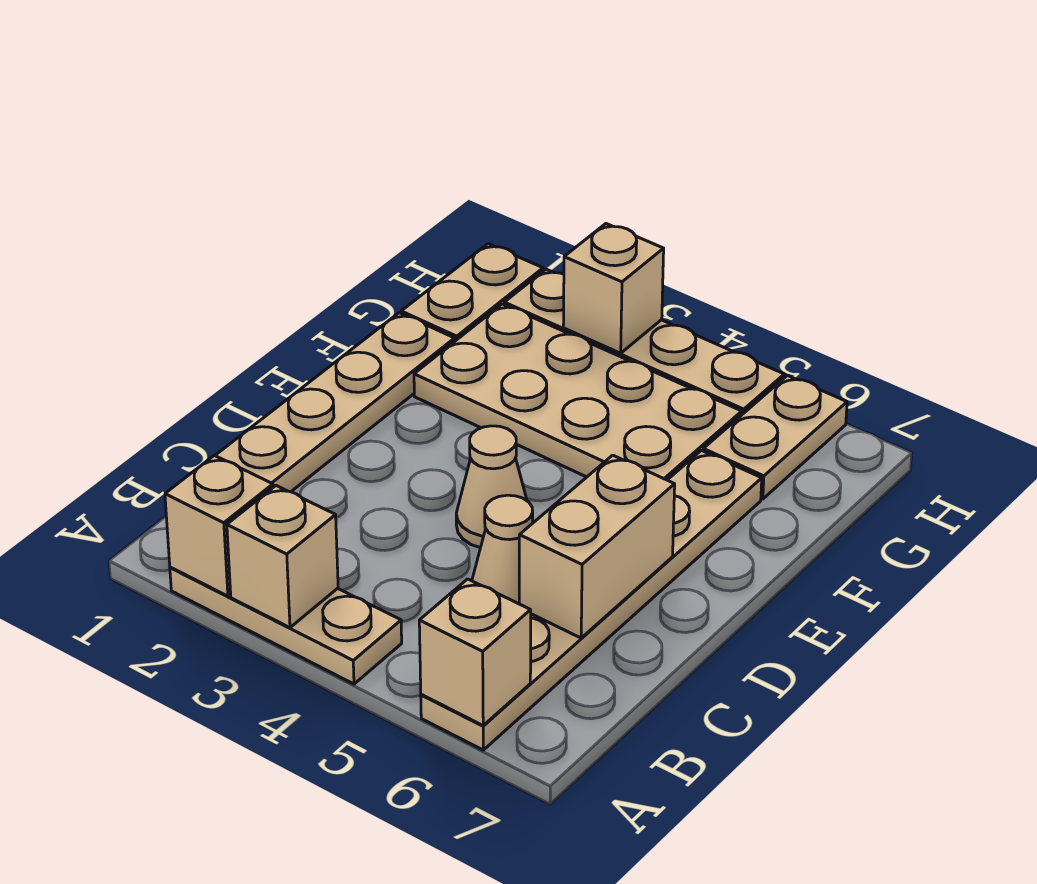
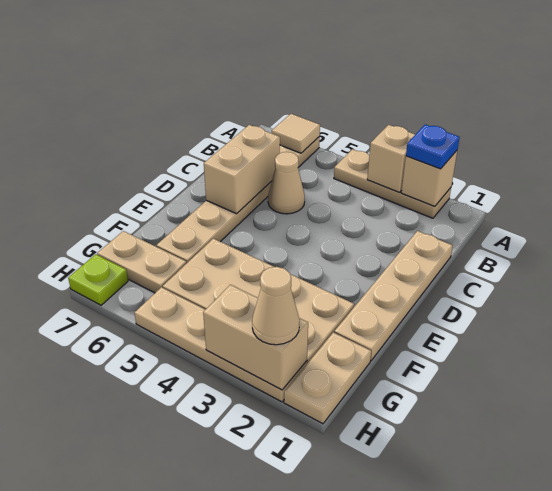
none -> blue 1x1 plate [406,124,460,169]
tan 1x1 brick [419,579,531,725] -> tan 1x1 tile [272,114,320,153]
tan 1x1 cone [456,426,527,548] -> tan 1x1 cone moved to [252,267,300,345]
tan 1x2 plate [703,376,847,499] -> tan 1x2 plate turned to [97,231,187,293]
tan 1x1 brick [563,224,664,353] -> tan 1x2 brick [203,285,308,390]
none -> lime 1x1 plate [68,254,128,305]

